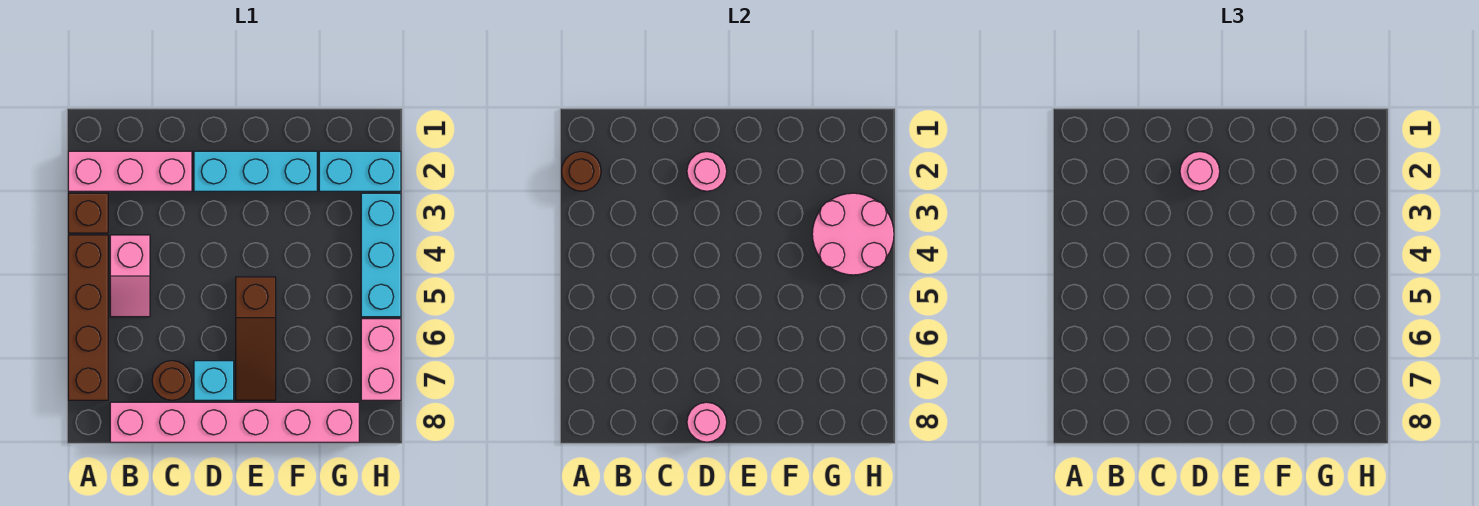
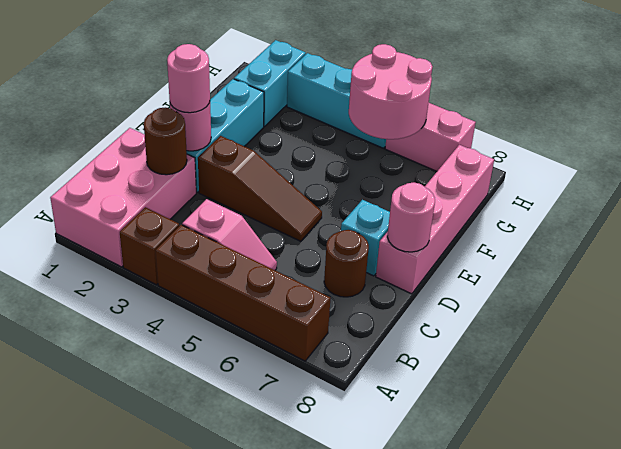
pink 1x3 brick [68,151,192,191] -> pink 2x3 brick [50,128,196,267]
brown 1x1 round brick [561,151,601,191] -> brown 1x1 round brick moved to [144,107,187,175]
pink 1x6 brick [110,402,359,442] -> pink 1x4 brick [376,145,494,294]
brown 1x3 slope [236,277,276,400] -> brown 1x3 slope moved to [198,136,322,241]
pink 2x2 round brick [812,193,894,275] -> pink 2x2 round brick moved to [349,44,433,139]

